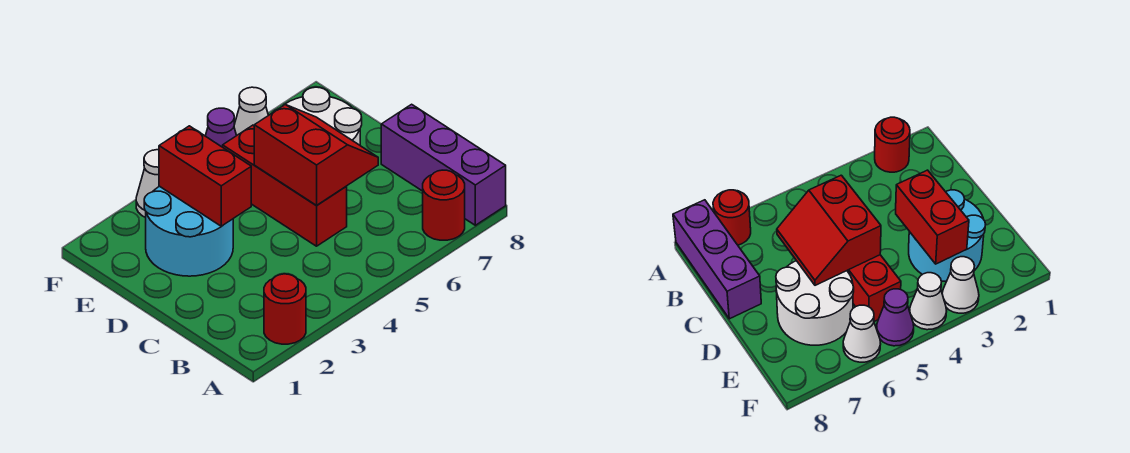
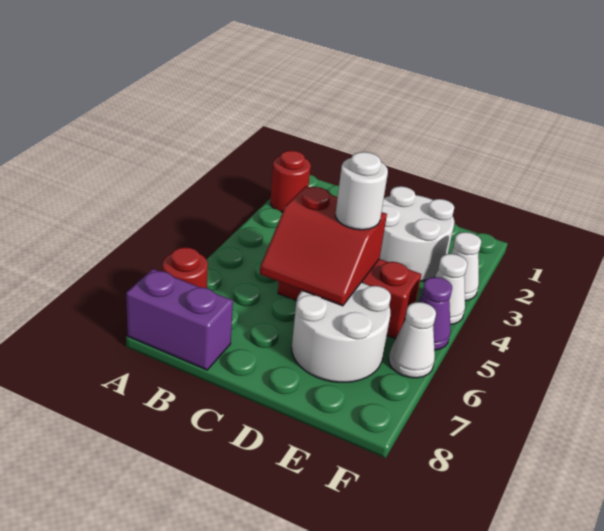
purple 1x3 brick [381,104,506,225] -> purple 1x2 brick [126,269,233,370]
cyan 2x2 round brick [144,186,233,276] -> white 2x2 round brick [380,186,454,281]
red 1x2 brick [159,126,251,226] -> none
none -> white 1x1 round brick [336,152,388,230]

